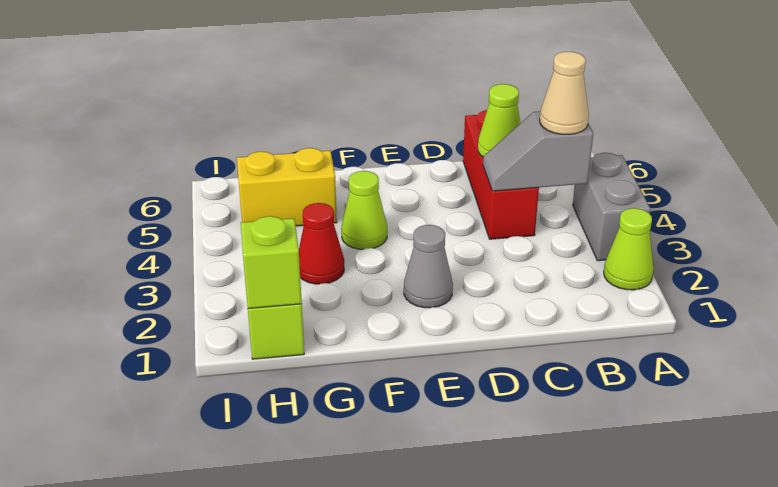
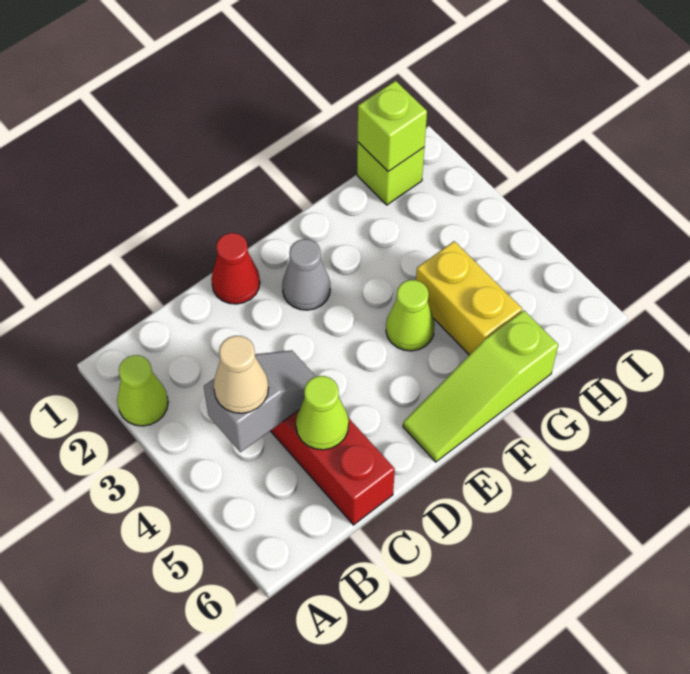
grey 1x2 brick [573,153,651,261] -> none
none -> lime 1x3 slope [403,311,558,462]
red 1x1 cone [299,203,344,284] -> red 1x1 cone moved to [211,233,260,304]
yellow 1x2 brick [237,148,337,226] -> yellow 1x2 brick turned to [416,241,522,355]

